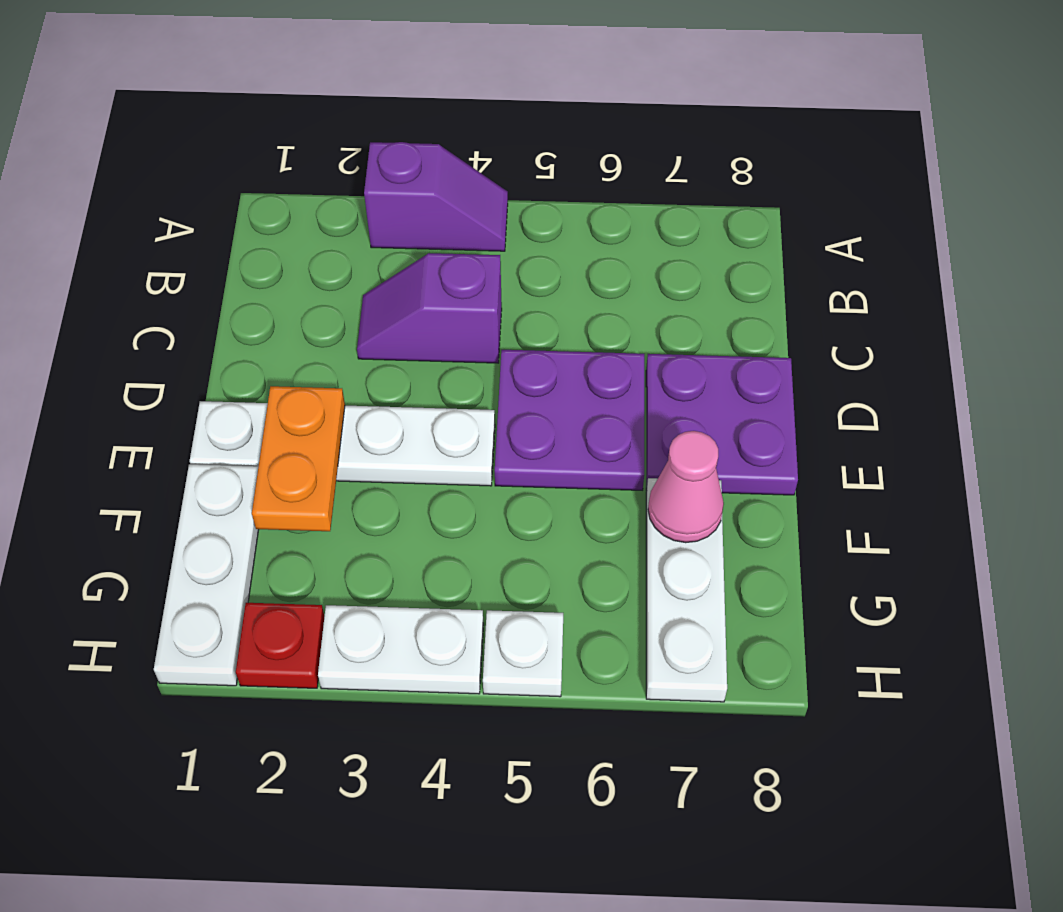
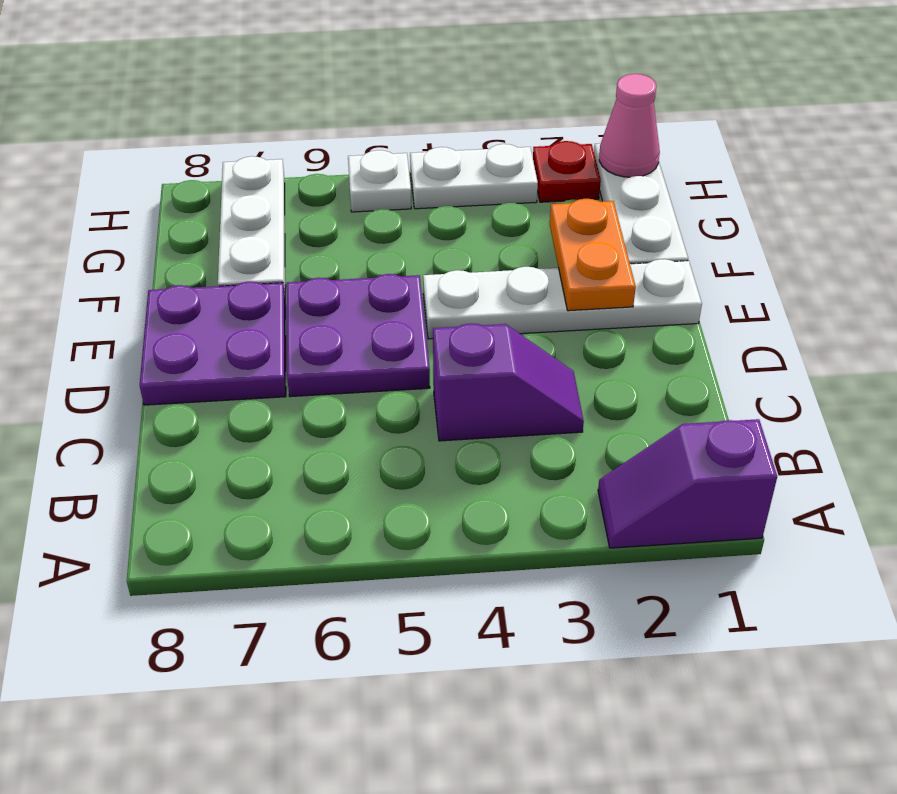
purple 1x2 slope [364,142,508,251] -> purple 1x2 slope moved to [598,419,777,548]
pink 1x1 cone [648,431,724,543] -> pink 1x1 cone moved to [599,74,660,177]

